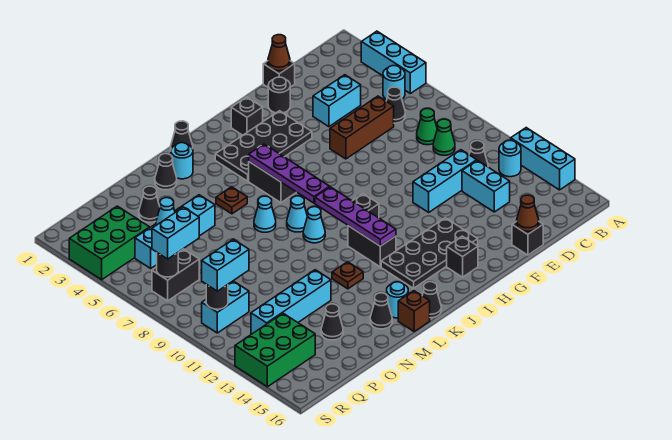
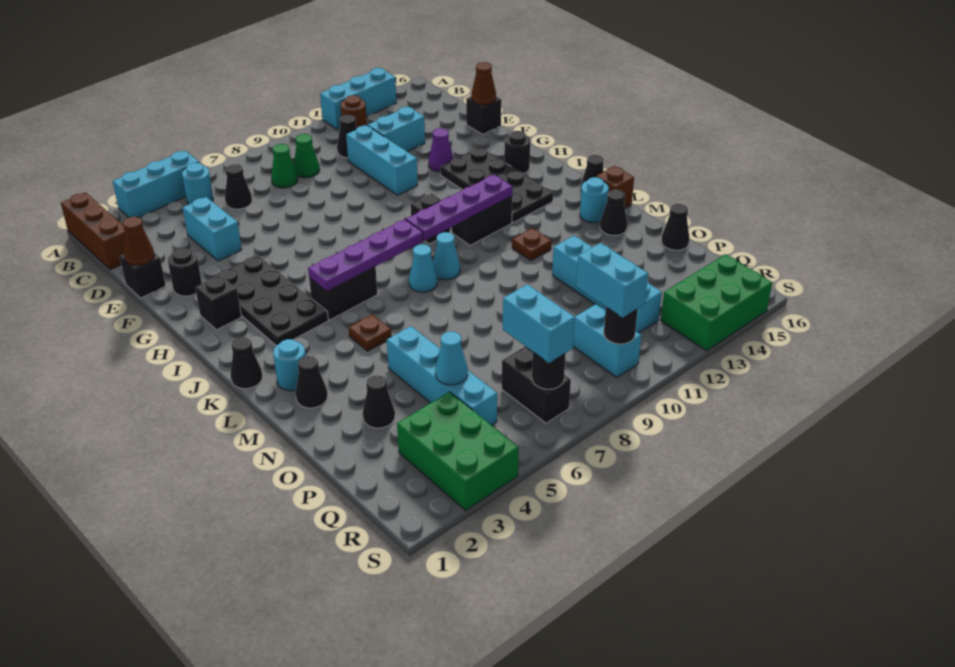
cyan 1x1 round brick [499,141,521,177] -> brown 1x1 round brick [341,95,367,128]
brown 1x3 brick [330,96,394,159] -> brown 1x3 brick moved to [61,192,125,270]
none -> purple 1x1 cone [428,128,454,172]
black 1x1 brick [447,236,478,277] -> black 1x1 round brick [504,131,530,174]
cyan 1x1 cone [254,196,276,232] -> none
black 1x1 cone [321,304,343,340] -> black 1x1 cone moved to [661,204,689,250]
green 2x3 brick [235,313,315,387] -> green 2x3 brick turned to [661,254,772,351]

